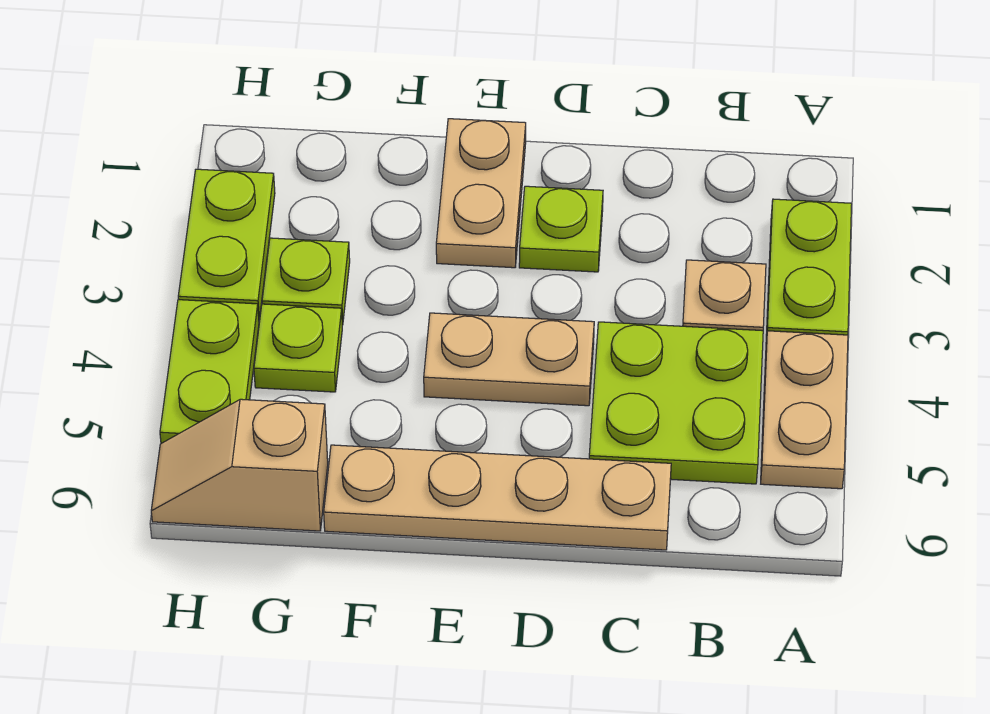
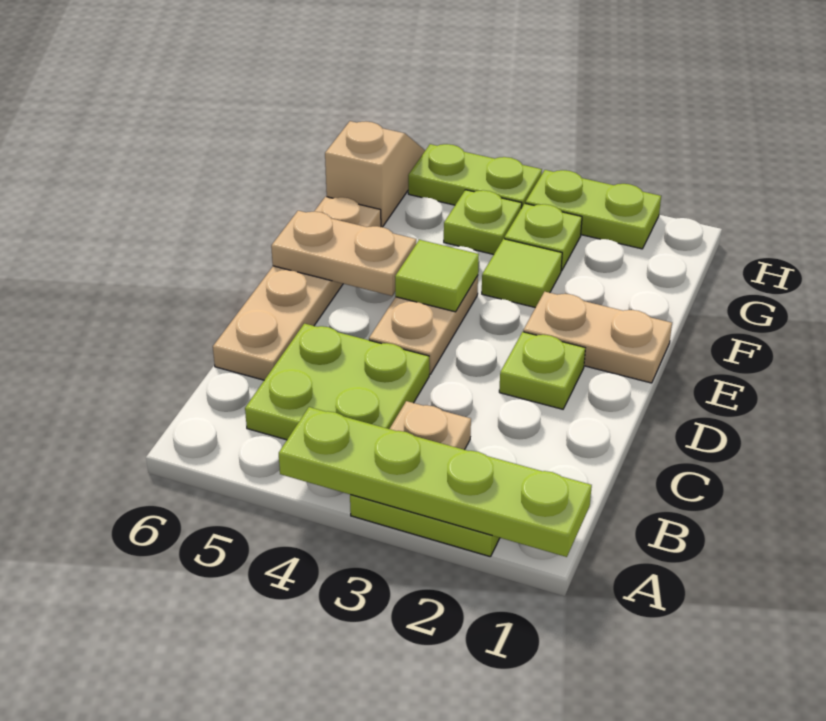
none -> lime 1x4 plate [279,407,592,557]
tan 1x2 plate [761,331,848,489] -> tan 1x2 plate moved to [271,211,416,296]
none -> lime 1x1 tile [395,240,479,312]
none -> lime 1x1 tile [482,239,562,308]

